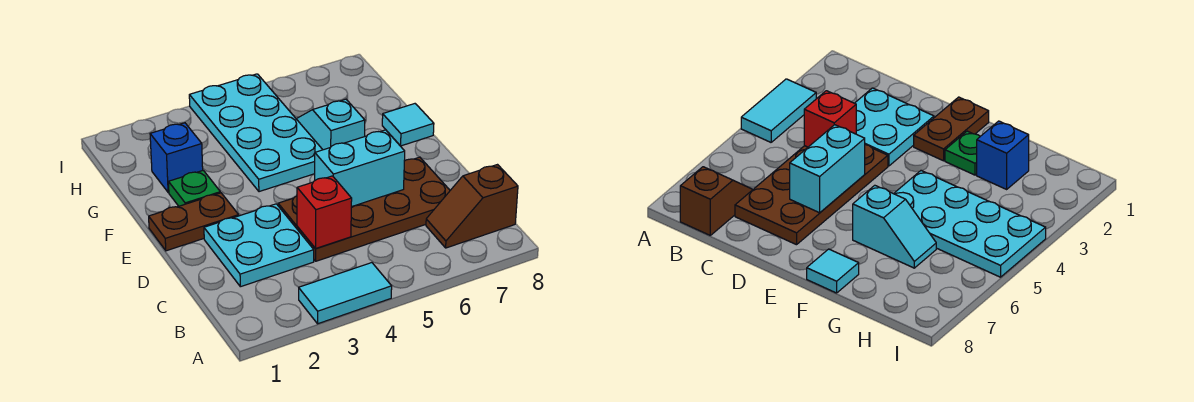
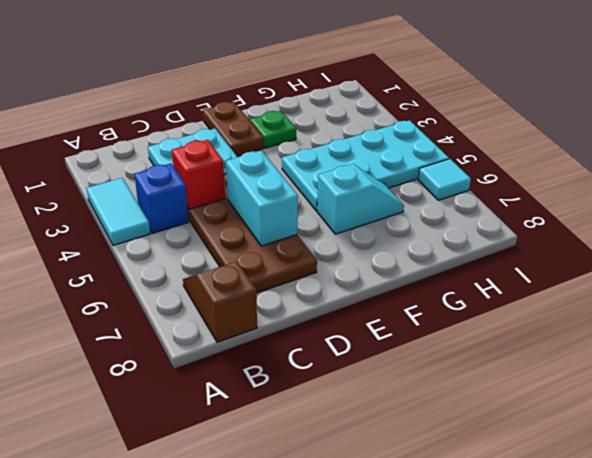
cyan 1x1 tile [382,104,434,146] -> cyan 1x1 tile moved to [418,159,471,200]
blue 1x1 brick [150,123,203,192] -> blue 1x1 brick moved to [134,163,189,233]

